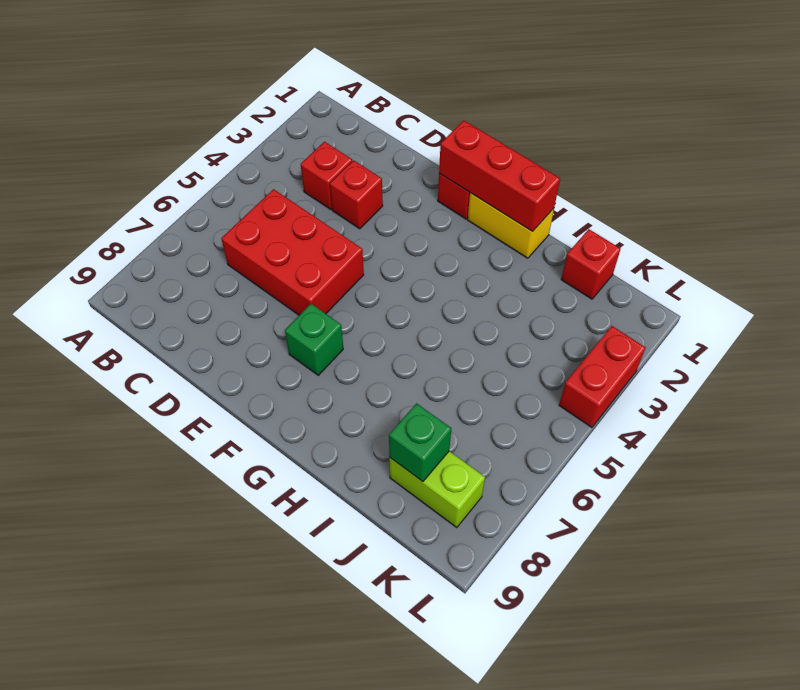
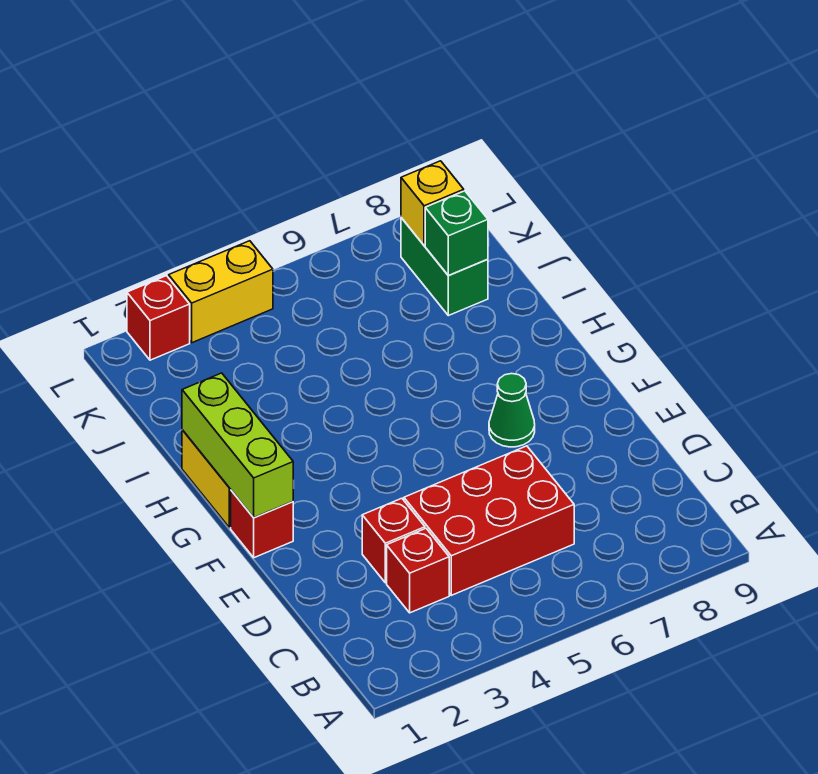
red 2x3 brick [221,189,364,315] -> red 2x3 brick turned to [404,446,574,595]
red 1x3 brick [439,120,560,232] -> lime 1x3 brick [182,373,293,518]
green 1x1 brick [285,304,343,375] -> green 1x1 cone [489,374,535,447]
red 1x1 brick [561,229,620,299] -> red 1x1 brick moved to [127,276,190,360]
lime 1x2 brick [389,451,485,528] -> green 1x2 brick [401,218,488,316]
none -> yellow 1x1 brick [401,161,464,245]
red 1x2 brick [559,326,646,427] -> yellow 1x2 brick [169,241,273,343]

